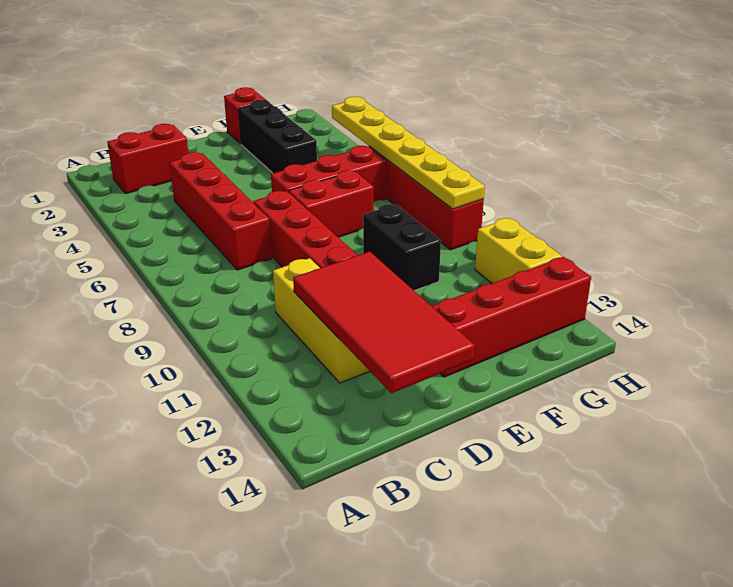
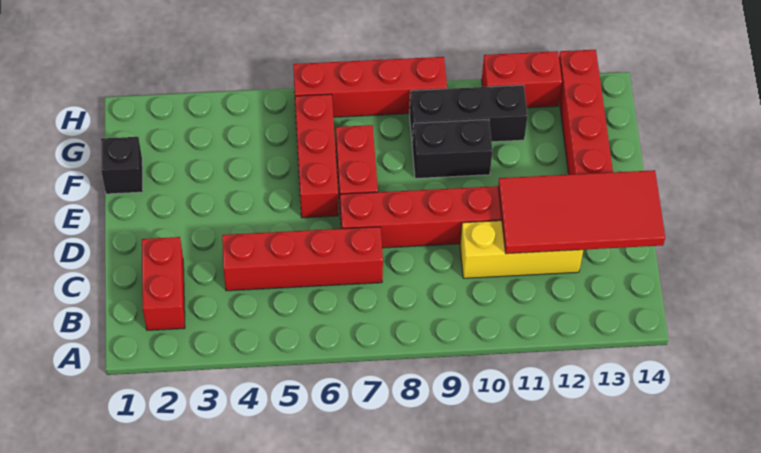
red 1x1 brick [224,87,266,144] -> black 1x1 brick [101,137,143,194]
black 1x3 brick [239,100,317,173] -> black 1x3 brick moved to [410,85,528,144]
yellow 1x6 plate [332,97,485,209] -> none
yellow 1x2 brick [475,218,562,283] -> red 1x2 brick [482,51,562,108]

